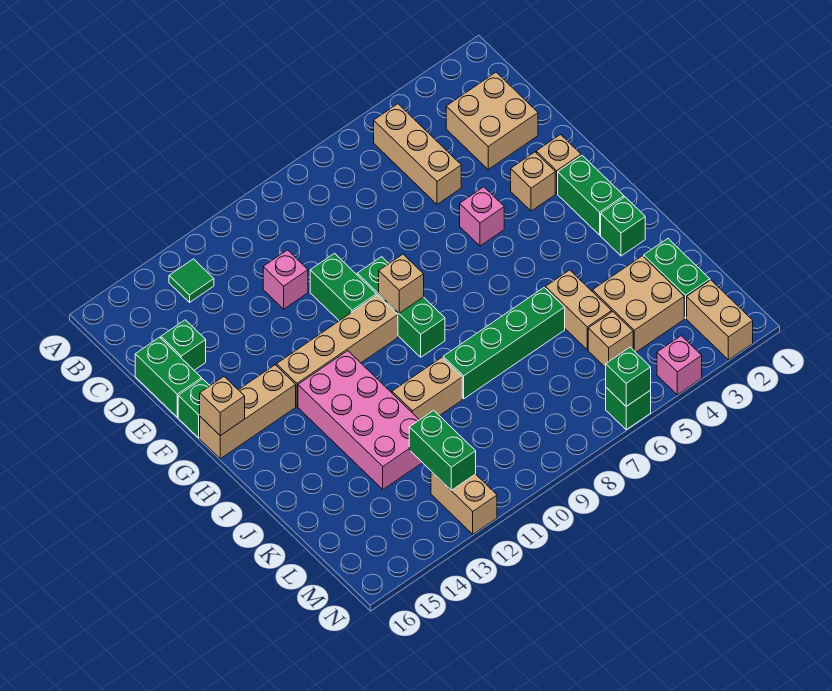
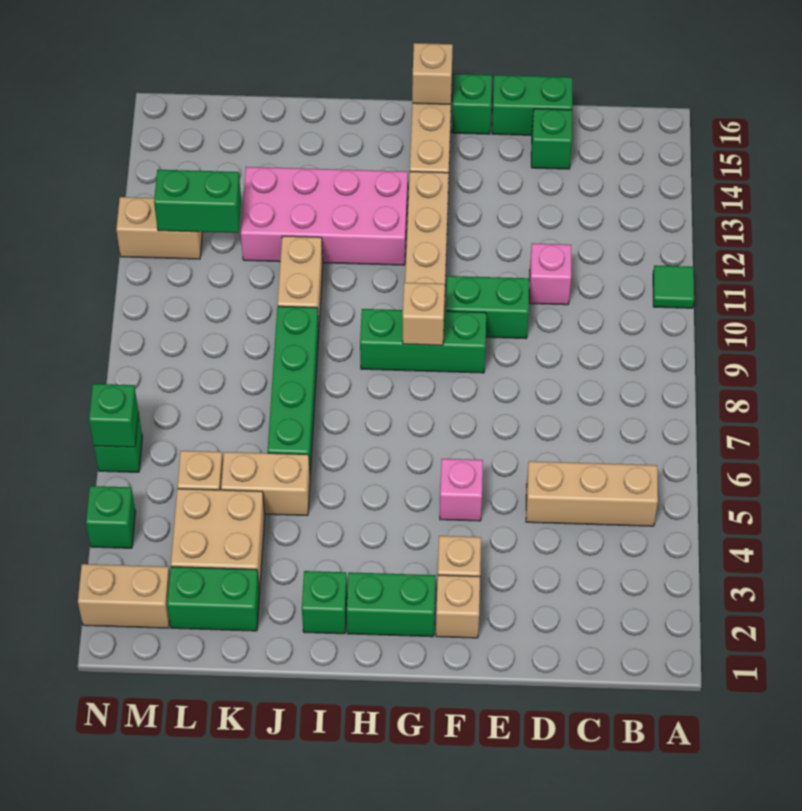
green 1x1 tile [169,259,214,302] -> green 1x1 tile moved to [653,265,694,308]
tan 2x2 brick [446,72,538,169] -> none
pink 1x1 brick [657,336,702,395] -> green 1x1 brick [86,486,136,548]

